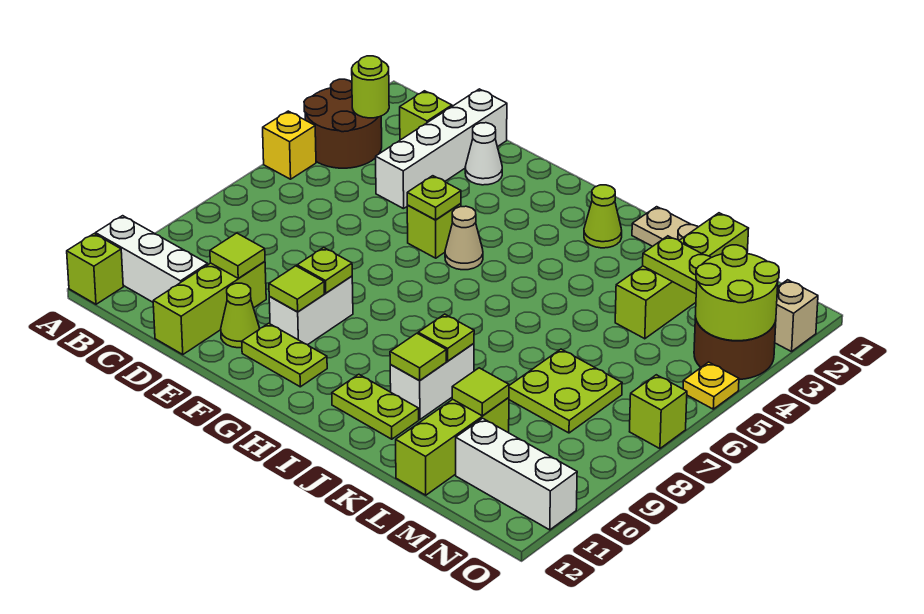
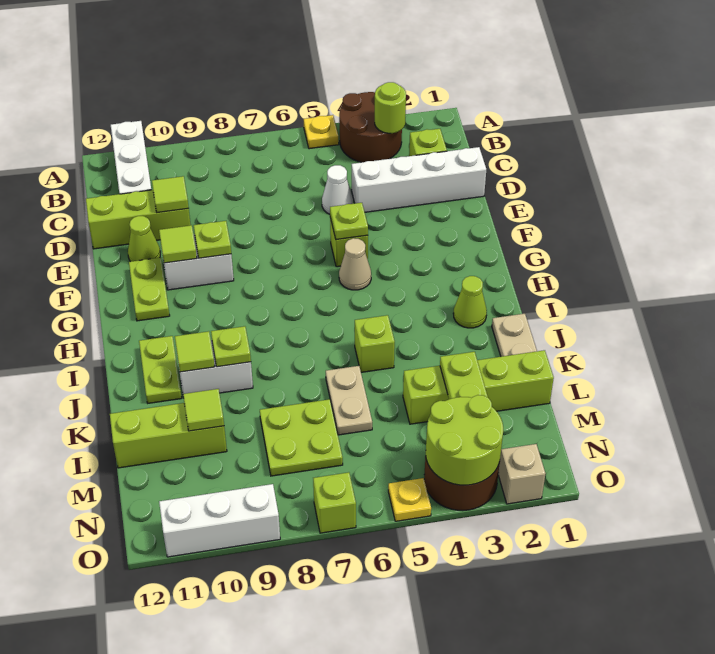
yellow 1x1 brick [263,111,316,179] -> yellow 1x1 plate [304,115,339,149]
lime 1x1 brick [67,234,123,304] -> lime 1x1 brick moved to [355,315,395,372]
white 1x1 cone [465,123,502,185] -> white 1x1 cone moved to [322,165,353,214]
none -> tan 1x2 plate [326,366,372,435]
white 1x3 brick [456,418,577,530] -> white 1x3 brick turned to [159,484,280,557]

